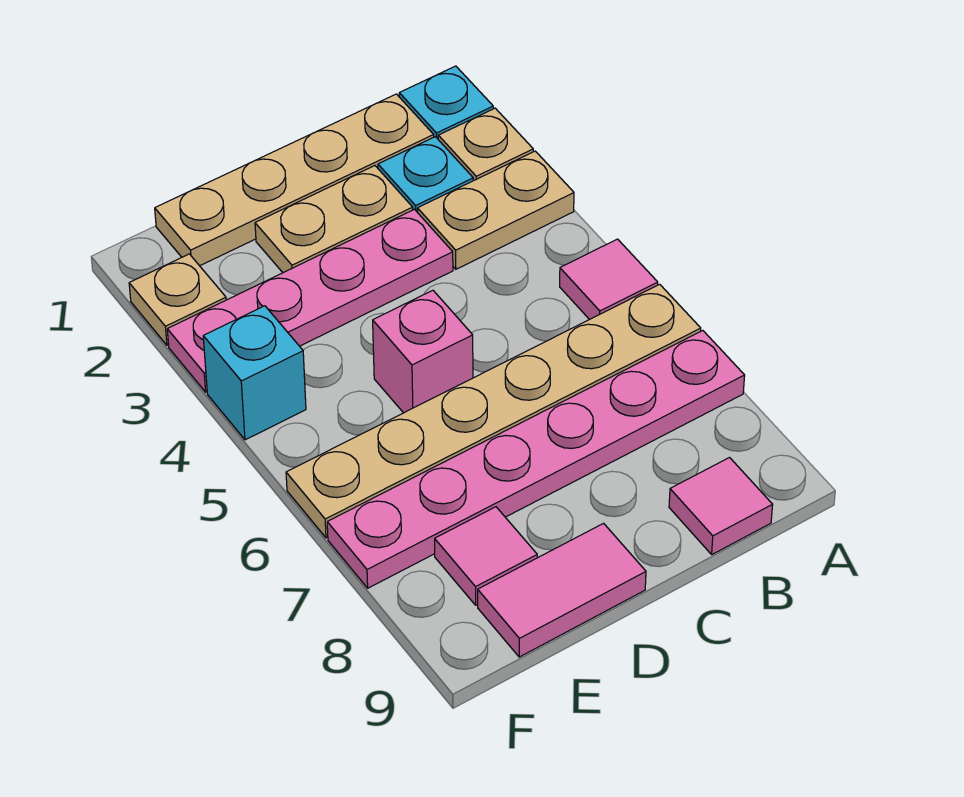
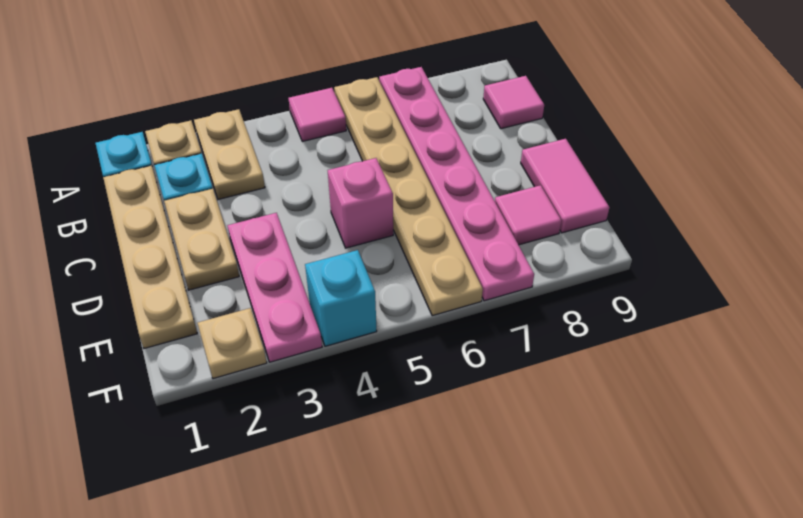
pink 1x4 plate [167,209,453,392] -> pink 1x3 plate [227,213,322,362]

